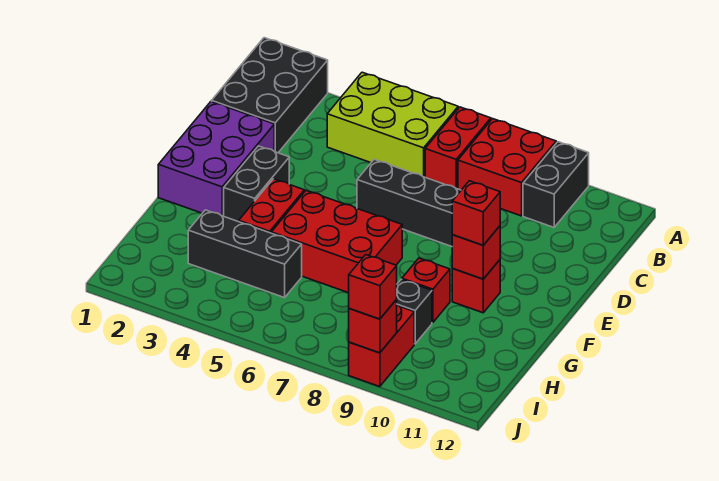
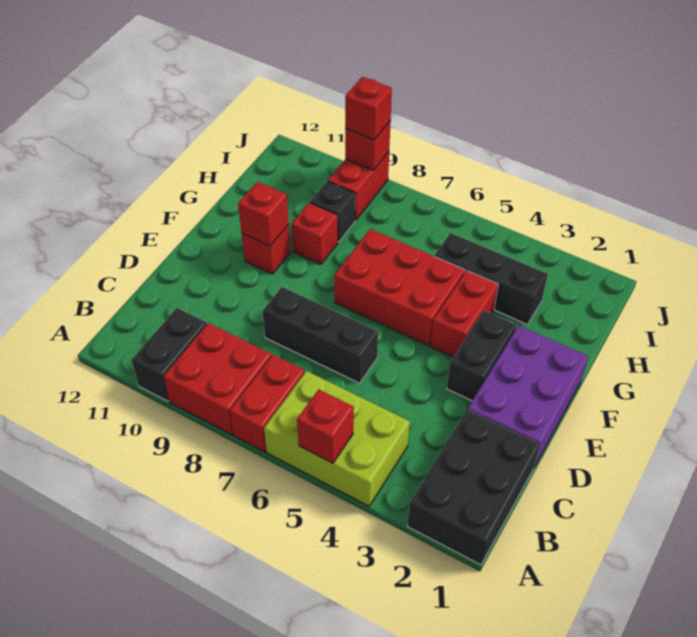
red 1x1 brick [452,181,500,245] -> red 1x1 brick moved to [297,389,354,463]

